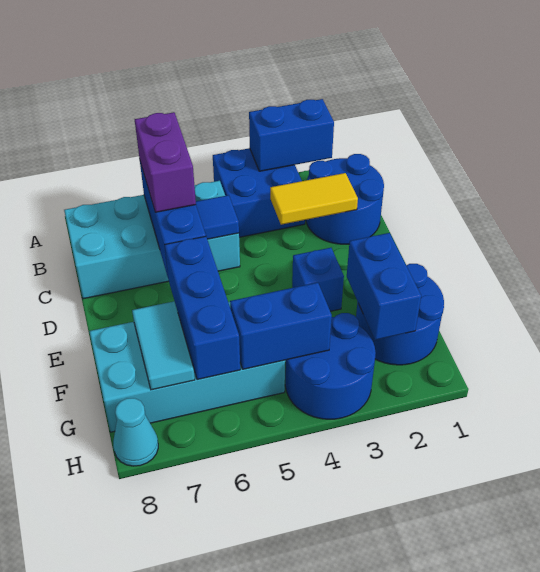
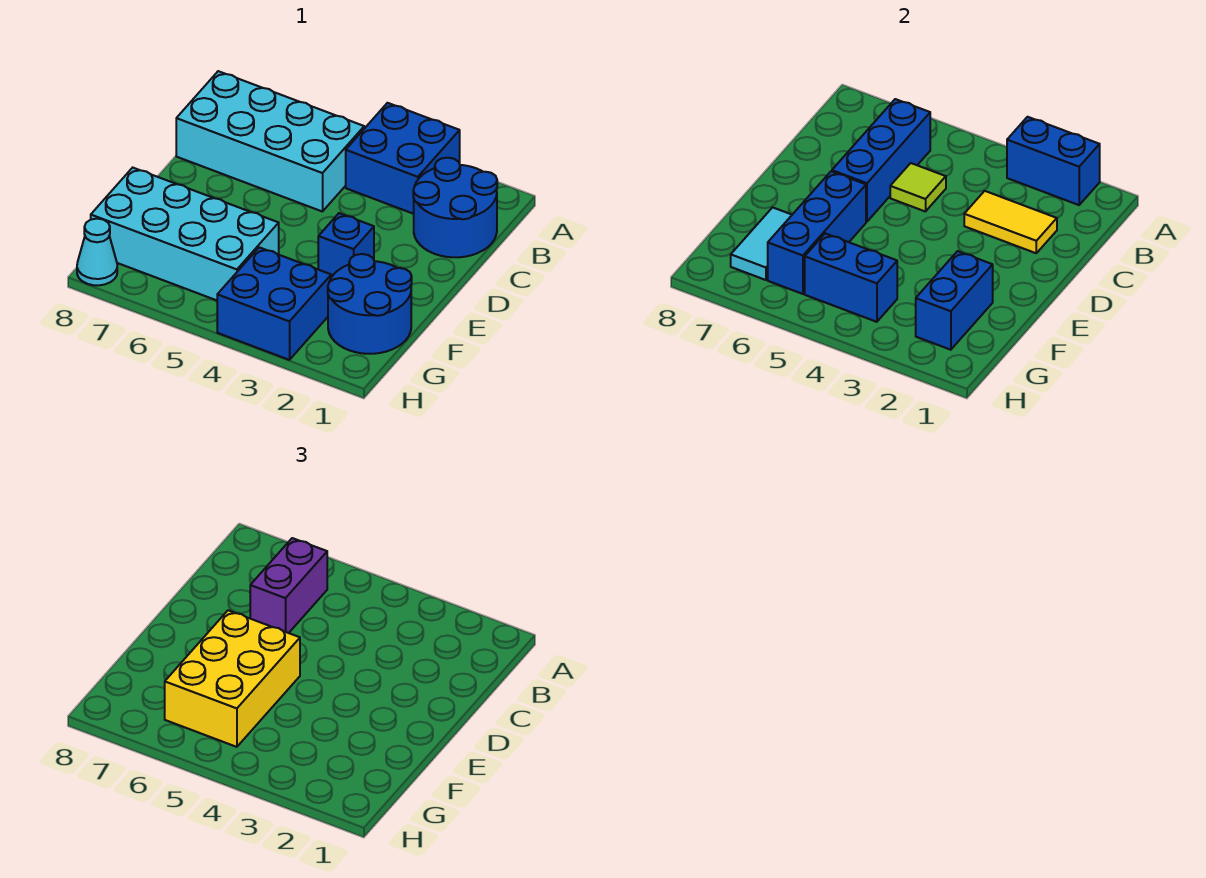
blue 1x1 tile [196,195,239,239] -> lime 1x1 tile [890,163,946,212]
none -> yellow 2x3 brick [165,610,300,747]
blue 2x2 round brick [285,313,376,419] -> blue 2x2 brick [217,247,331,360]

